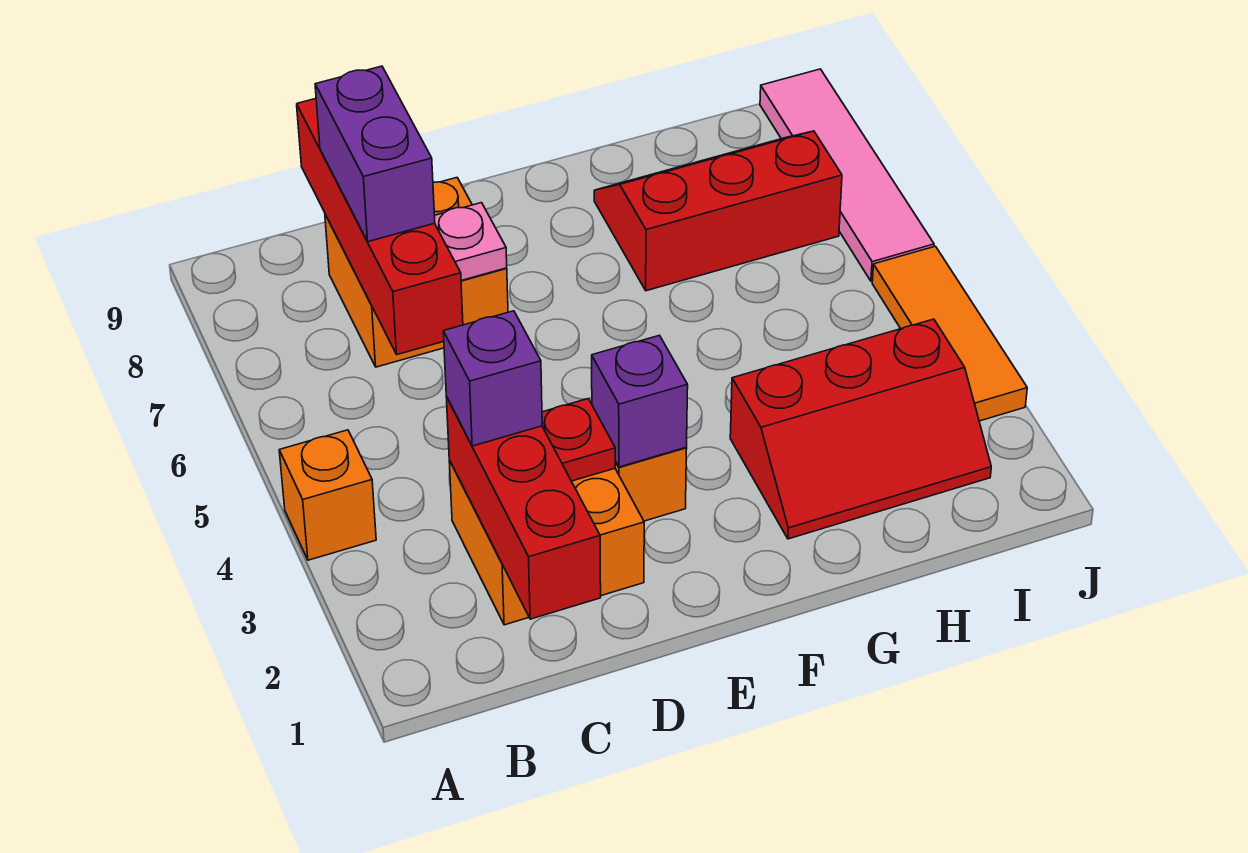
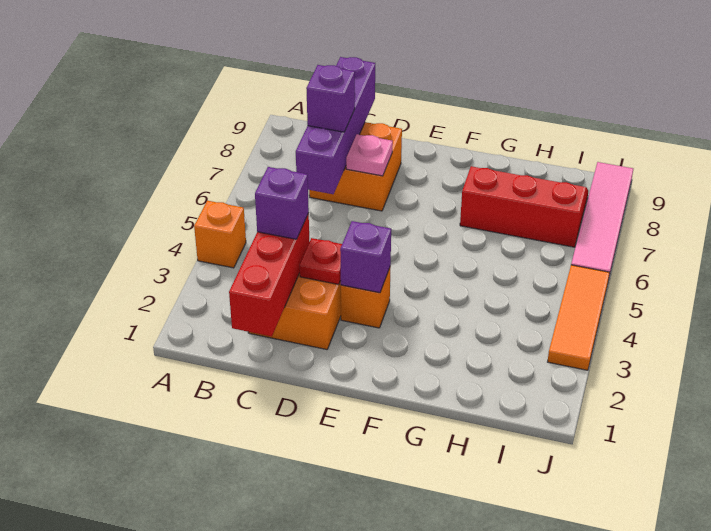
red 1x4 brick [297,99,463,355] -> purple 1x4 brick [296,57,375,194]
purple 1x2 brick [315,66,435,242] -> purple 1x1 brick [306,65,355,132]
red 2x3 slope [730,319,991,539] -> none

